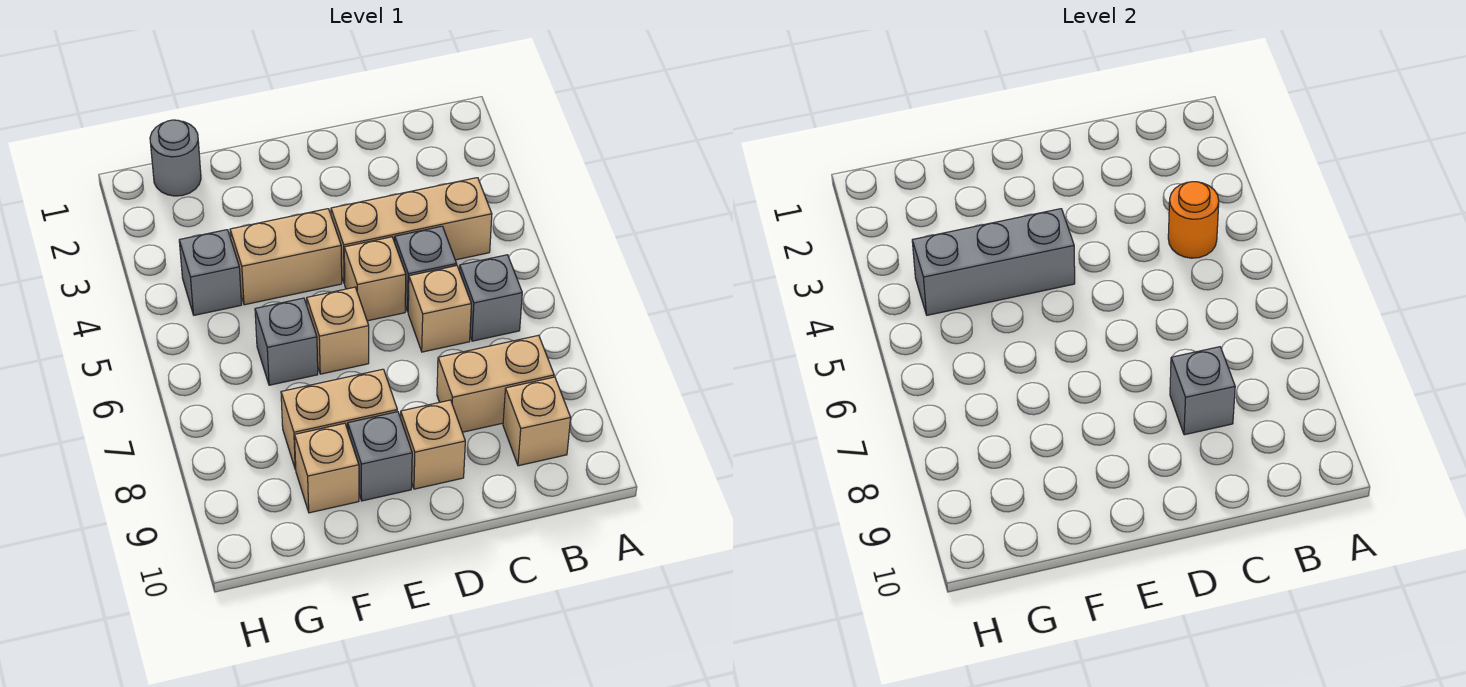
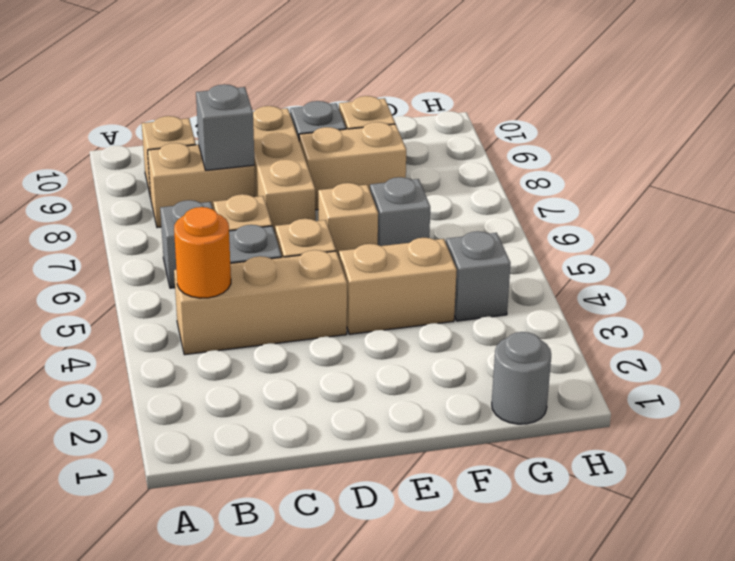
tan 1x1 brick [401,400,465,489] -> tan 1x3 brick [253,106,316,232]
grey 1x3 brick [912,209,1075,315] -> none

